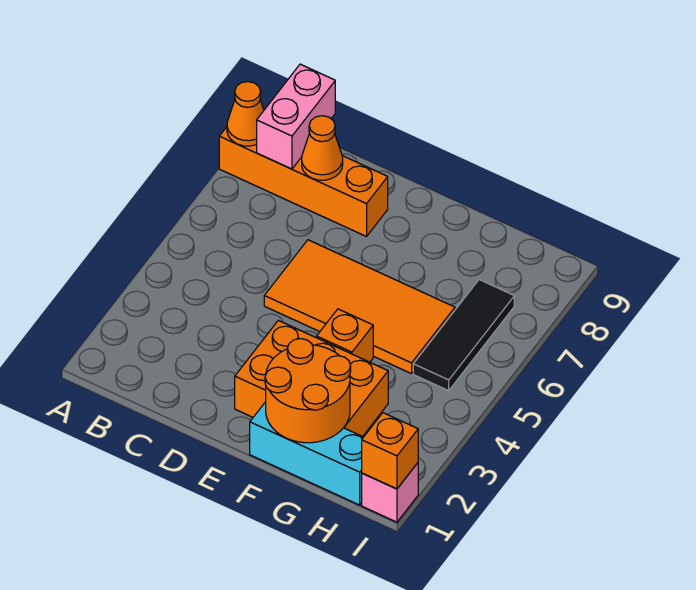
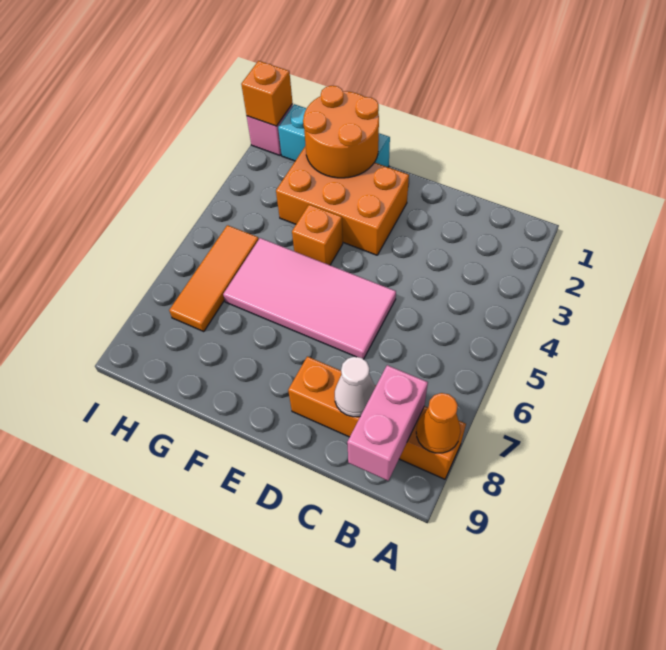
orange 1x1 cone [302,116,343,180] -> white 1x1 cone [335,357,375,417]
orange 2x4 tile [264,240,455,374] -> pink 2x4 tile [223,238,396,359]
black 1x3 tile [413,280,514,391] -> orange 1x3 tile [169,225,259,332]

